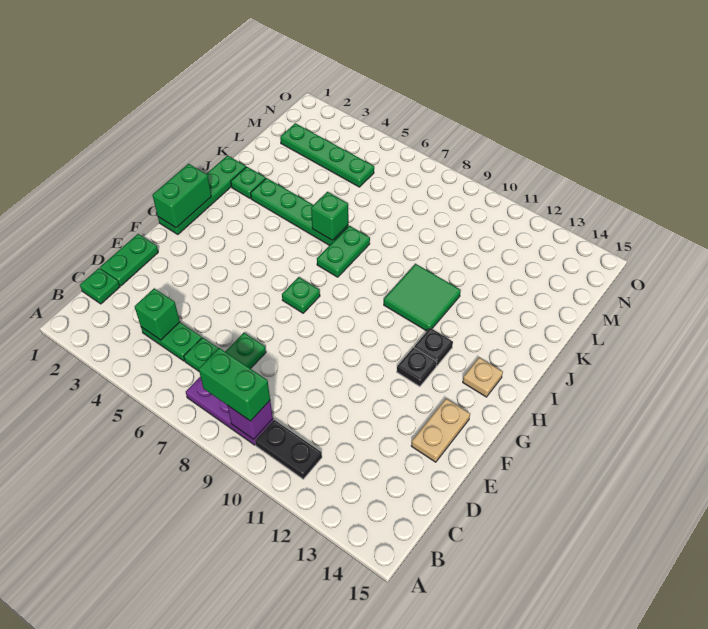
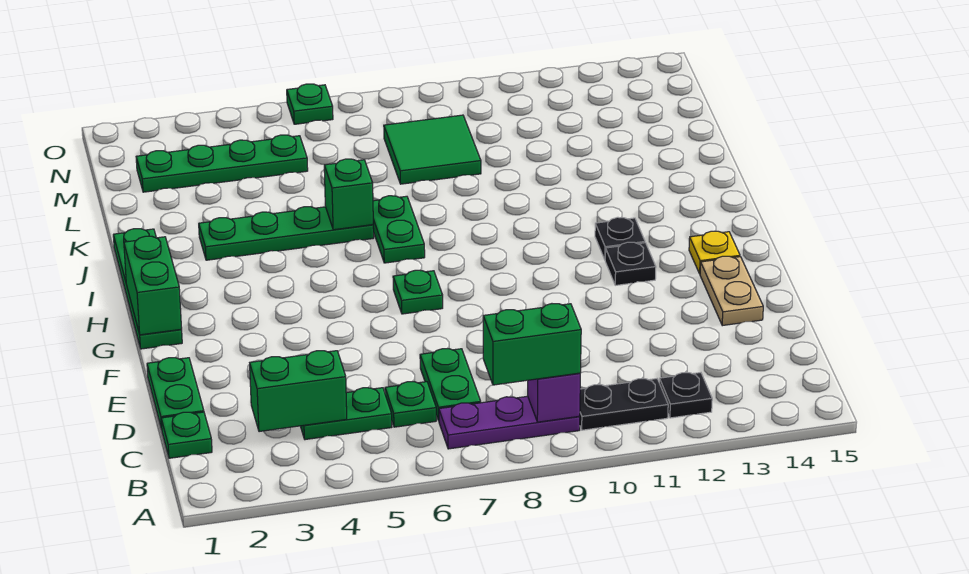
none -> black 1x1 plate [659,373,712,418]
green 1x1 brick [135,288,180,340] -> green 1x2 brick [250,351,347,432]
none -> yellow 1x1 plate [689,231,740,274]
tan 1x1 plate [463,357,503,397] -> none
green 2x2 tile [384,264,461,331] -> green 2x2 tile moved to [384,115,481,184]
green 1x1 plate [231,167,266,198] -> green 1x1 plate moved to [287,84,333,124]

